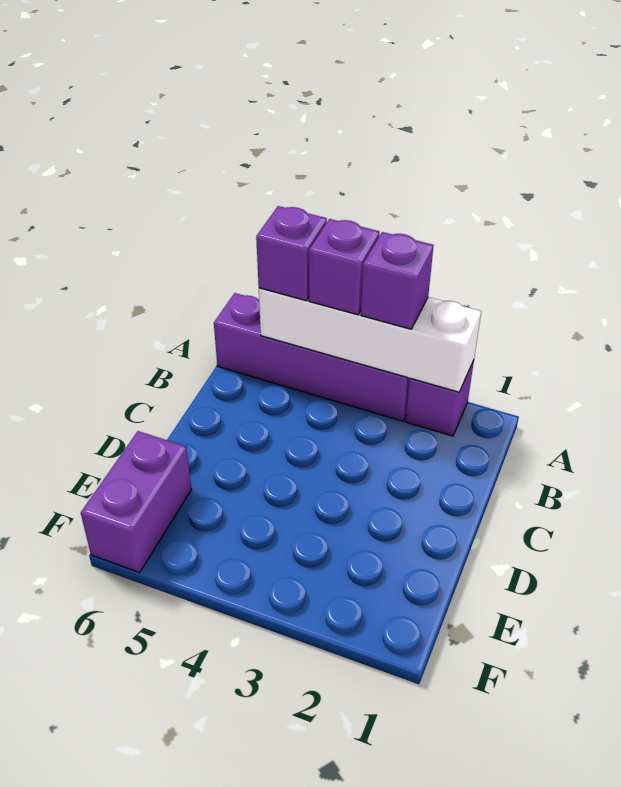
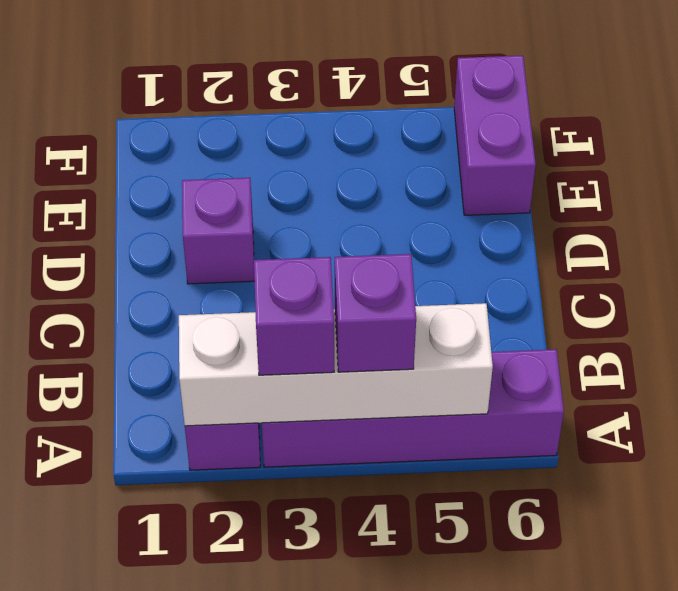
purple 1x1 brick [256,206,327,301] -> purple 1x1 brick moved to [182,178,255,284]

